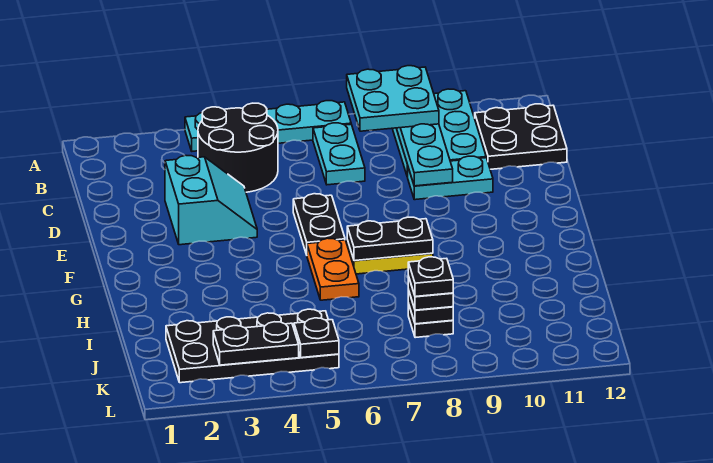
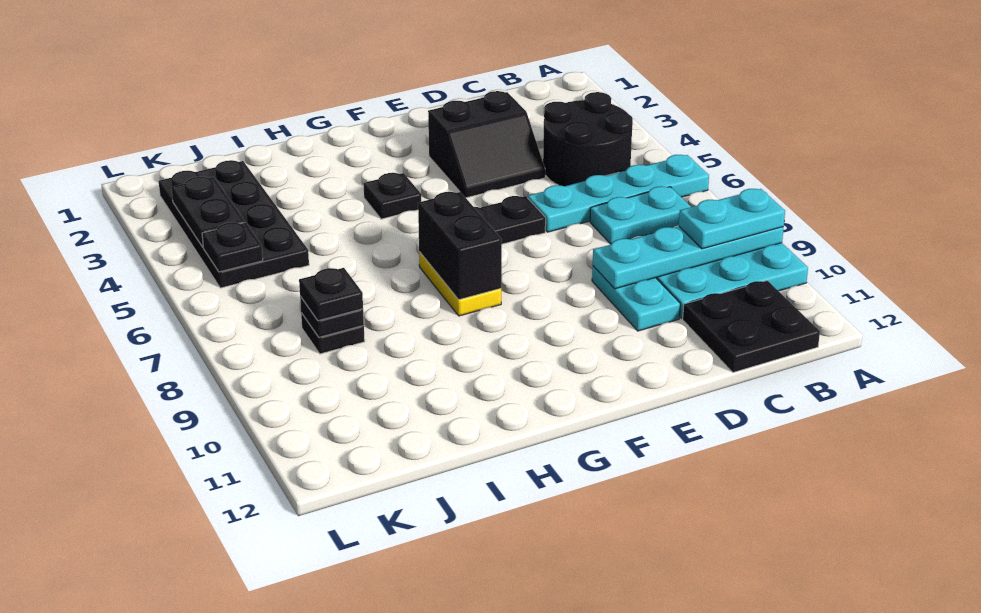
cyan 1x4 plate [185,101,351,151] -> cyan 1x4 plate turned to [528,155,709,232]
cyan 2x2 plate [347,66,439,131] -> cyan 1x2 plate [679,189,785,249]
cyan 2x2 slope [165,155,257,245] -> black 2x2 slope [428,91,545,198]
orange 1x2 plate [307,238,359,300] -> none
black 1x2 plate [347,217,433,261] -> black 1x2 brick [418,192,502,300]
black 1x1 plate [408,257,453,297] -> black 1x1 plate moved to [363,173,421,219]

